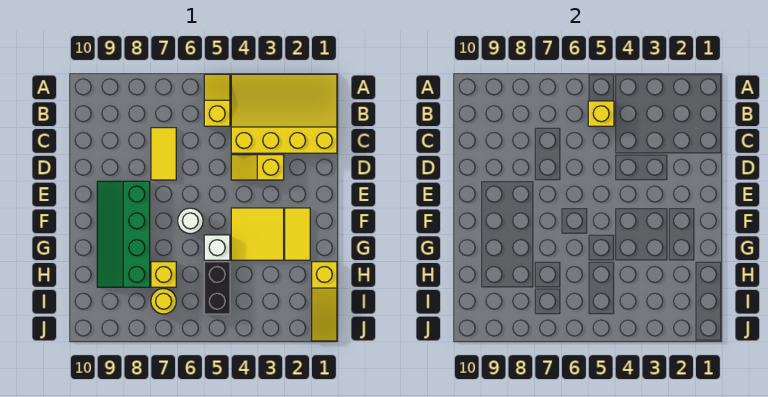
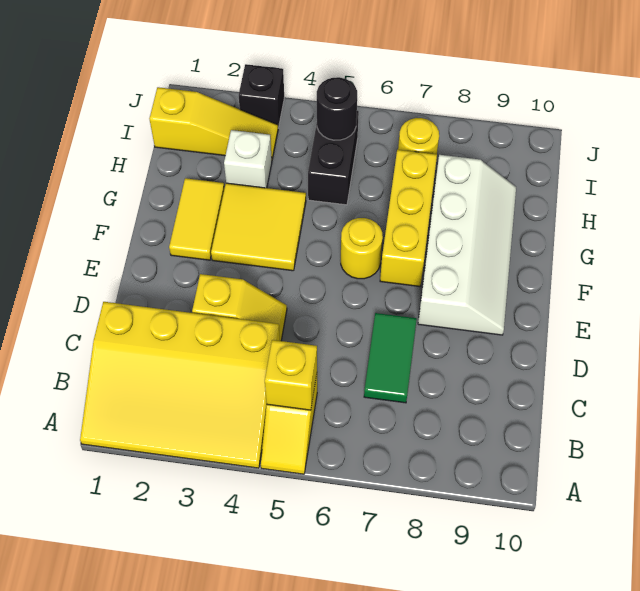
yellow 1x2 tile [151,128,176,180] -> green 1x2 tile [364,313,417,403]
green 2x4 slope [97,181,150,287] -> white 2x4 slope [418,155,516,335]
white 1x1 round brick [178,208,203,234] -> yellow 1x1 round brick [341,218,383,279]
white 1x1 brick [204,235,230,260] -> white 1x1 brick moved to [224,130,272,188]
yellow 1x3 slope [312,262,337,341] -> yellow 1x3 slope turned to [149,87,278,159]
yellow 1x1 brick [151,262,176,287] -> yellow 1x3 brick [380,150,437,287]
none -> black 1x1 round brick [317,77,357,140]
none -> black 1x1 brick [239,64,284,128]

